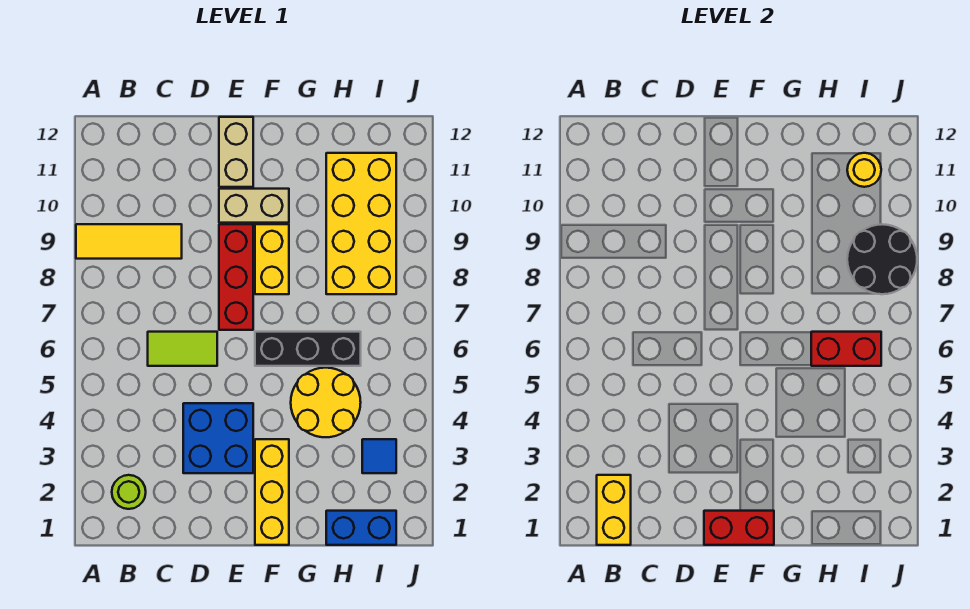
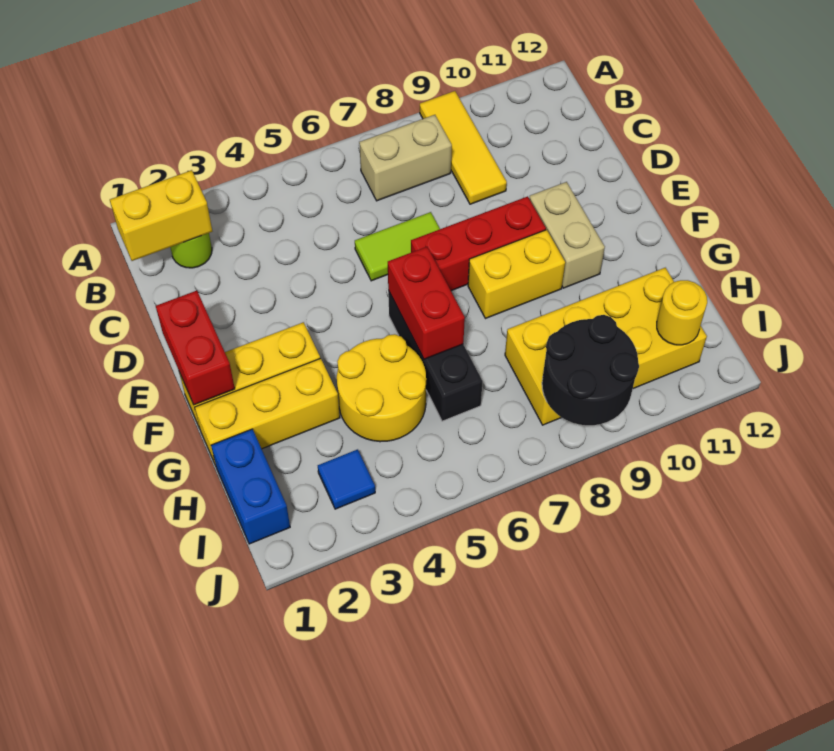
lime 1x2 tile [148,332,217,366] -> lime 1x2 tile turned to [355,212,440,281]
blue 2x2 brick [183,403,253,473] -> none
tan 1x2 brick [219,117,253,187] -> tan 1x2 brick moved to [359,115,452,201]
none -> yellow 1x3 brick [195,358,340,466]
red 1x2 brick [811,332,881,366] -> red 1x2 brick moved to [388,247,465,359]

